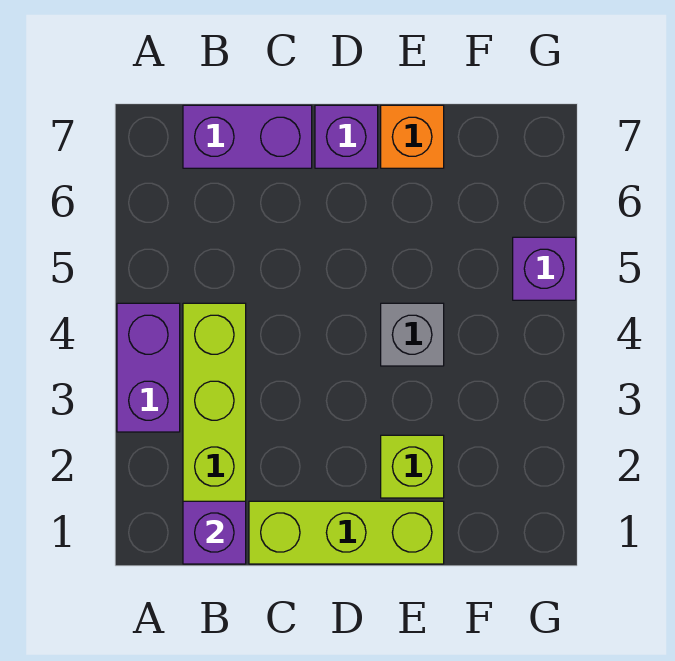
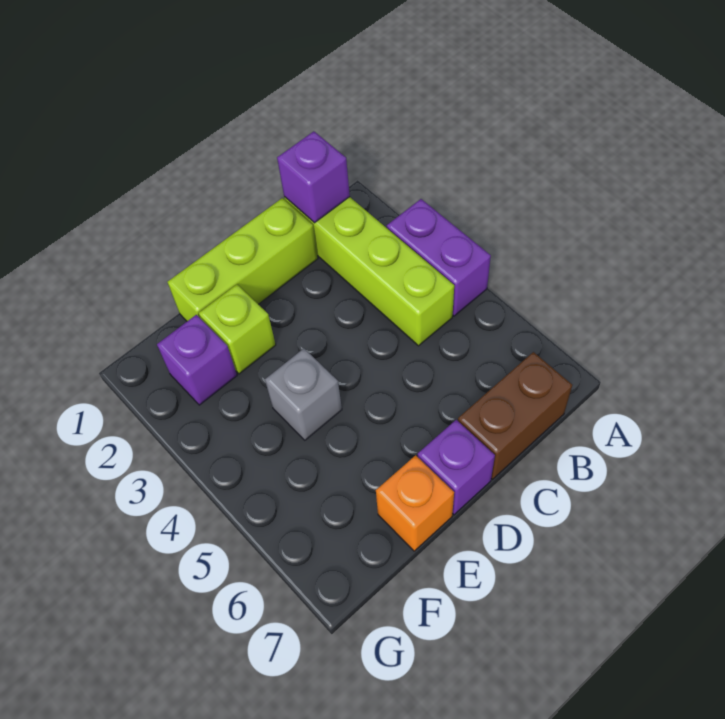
purple 1x2 brick [183,105,312,168] -> brown 1x2 brick [458,352,572,479]
purple 1x1 brick [513,237,576,300] -> purple 1x1 brick moved to [157,315,237,405]

